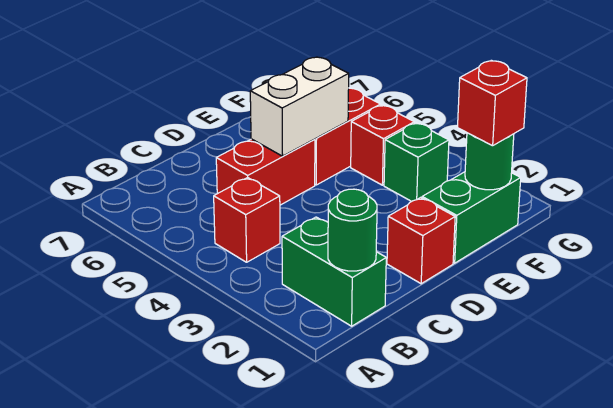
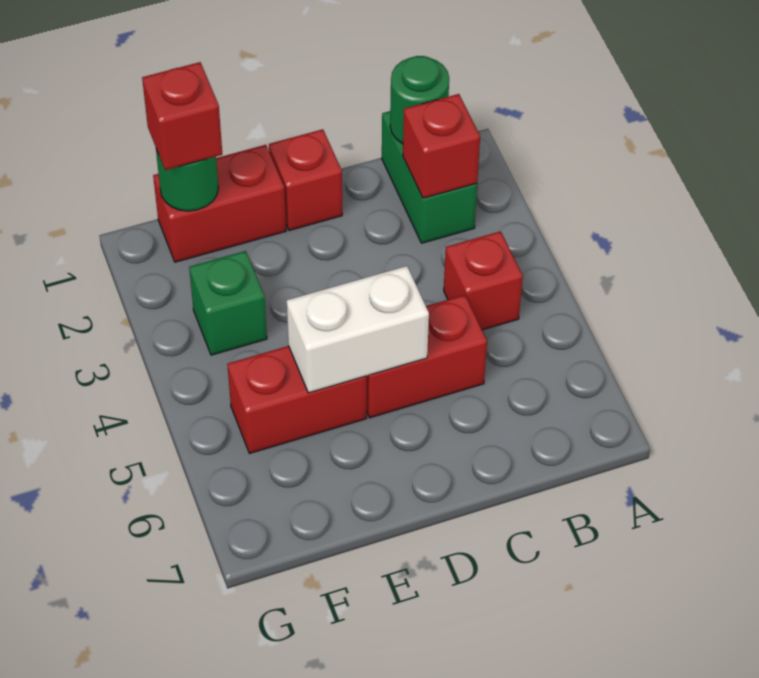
green 1x2 brick [422,172,521,263] -> red 1x2 brick [153,145,286,262]
red 1x1 brick [351,105,414,185] -> red 1x1 brick moved to [403,94,480,198]

